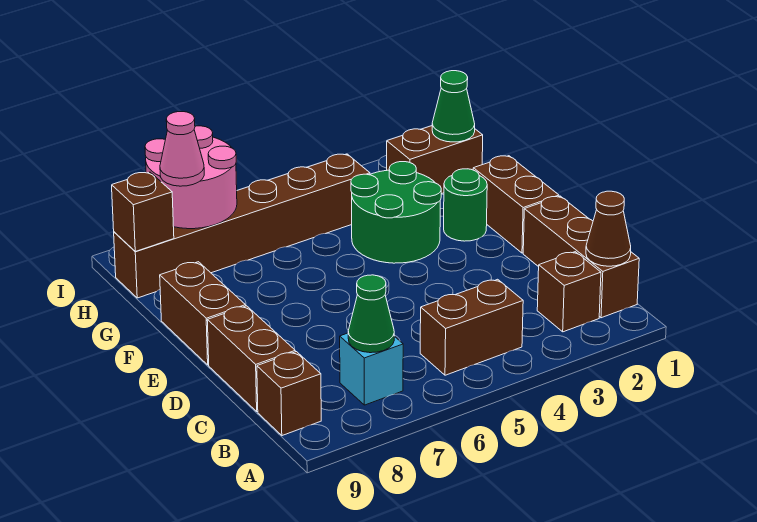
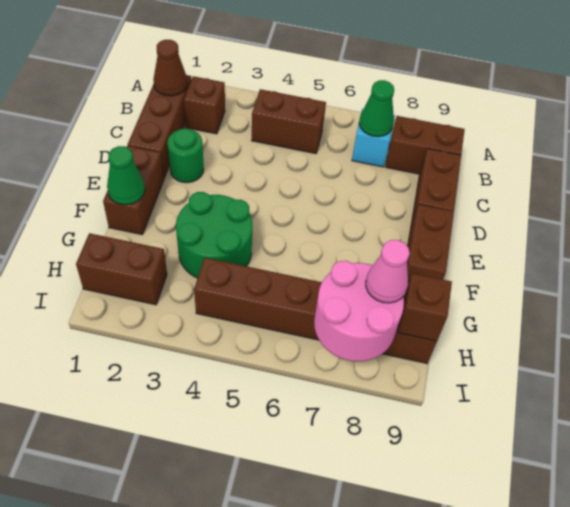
brown 1x1 brick [257,352,321,436] -> brown 1x2 brick [386,116,465,174]
green 1x1 round brick [444,169,487,241] -> green 1x1 round brick moved to [167,129,204,183]
green 1x1 cone [432,71,475,142] -> green 1x1 cone moved to [107,146,145,205]

